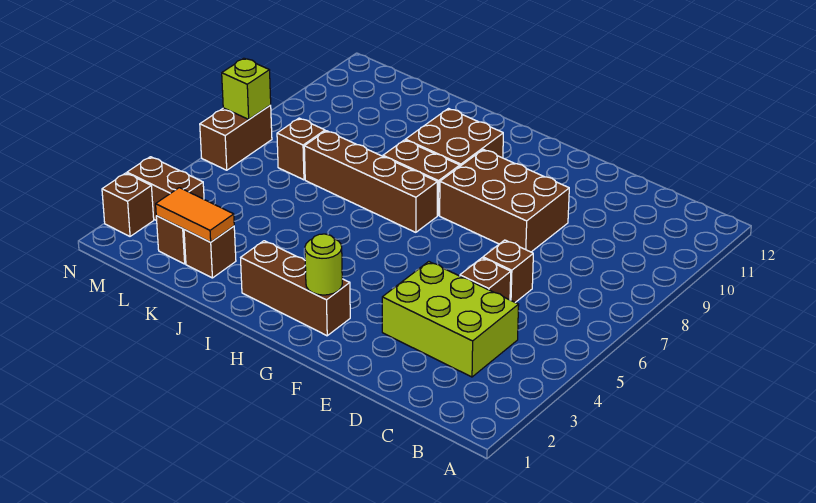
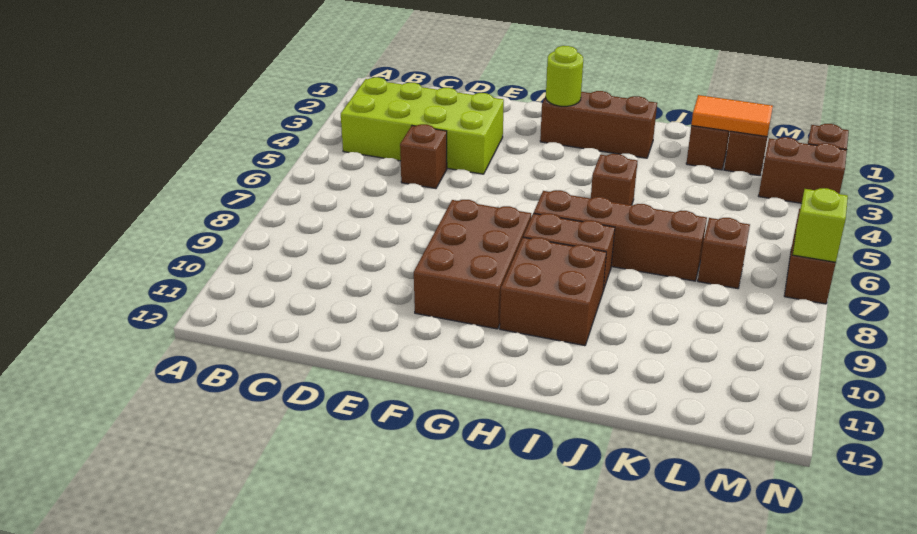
lime 2x3 brick [382,262,519,377] -> lime 2x4 brick [341,77,504,174]
brown 1x1 brick [483,240,533,302] -> brown 1x1 brick moved to [591,154,638,205]
brown 2x3 brick [440,149,569,252] -> brown 2x3 brick turned to [414,200,531,329]

